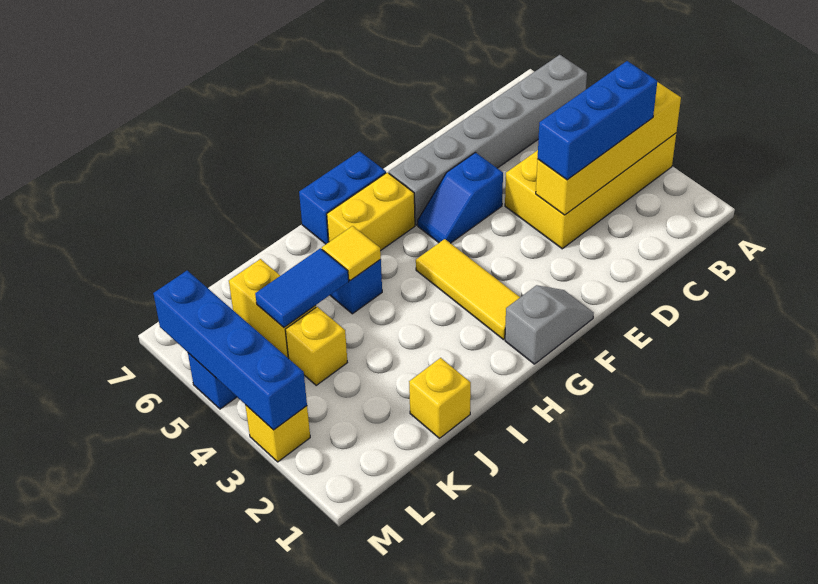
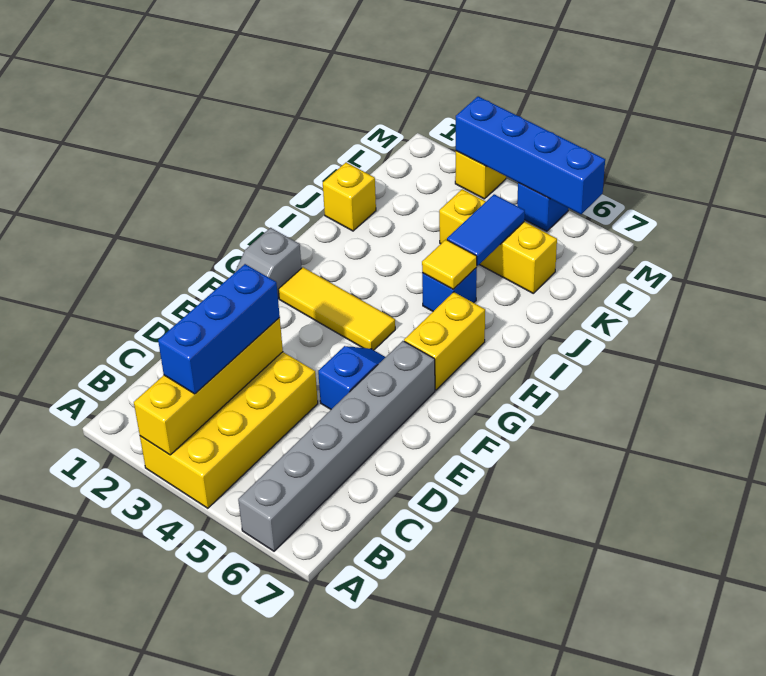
blue 1x2 brick [299,151,386,244] -> none

